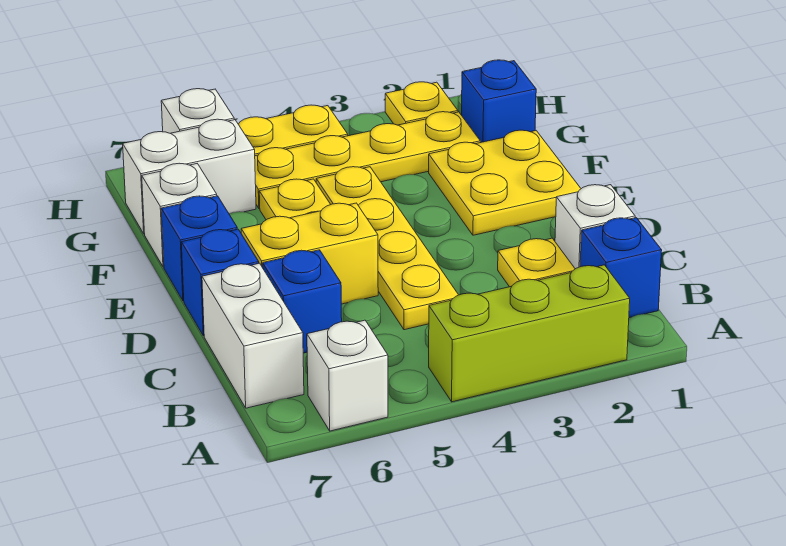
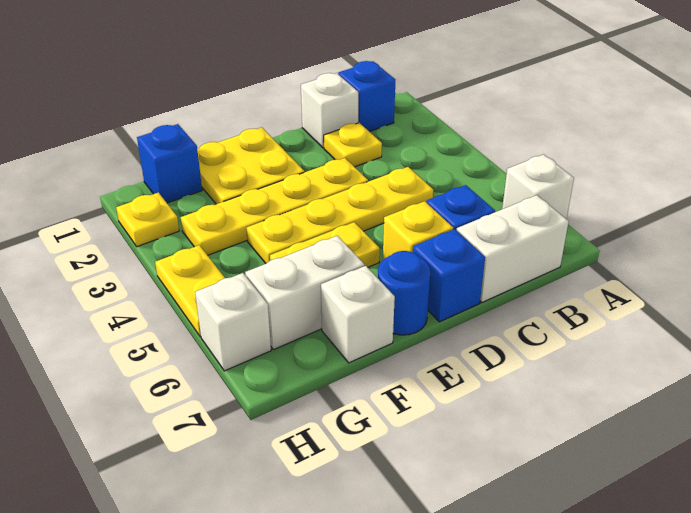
lime 1x3 brick [429,265,630,402] -> none
yellow 1x2 brick [241,203,378,304] -> yellow 1x1 brick [383,201,453,260]
blue 1x1 brick [161,196,237,301] -> blue 1x1 round brick [378,251,430,335]
yellow 1x4 plate [255,112,480,209] -> yellow 1x4 plate turned to [181,158,368,255]
white 1x2 brick [123,119,256,234] -> white 1x2 brick turned to [245,236,364,350]

